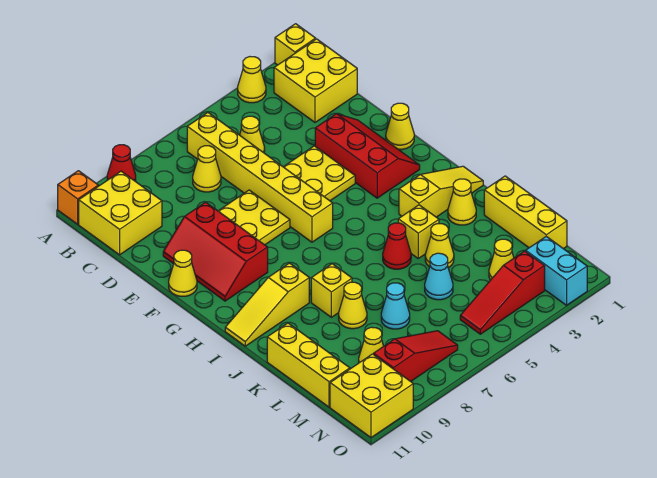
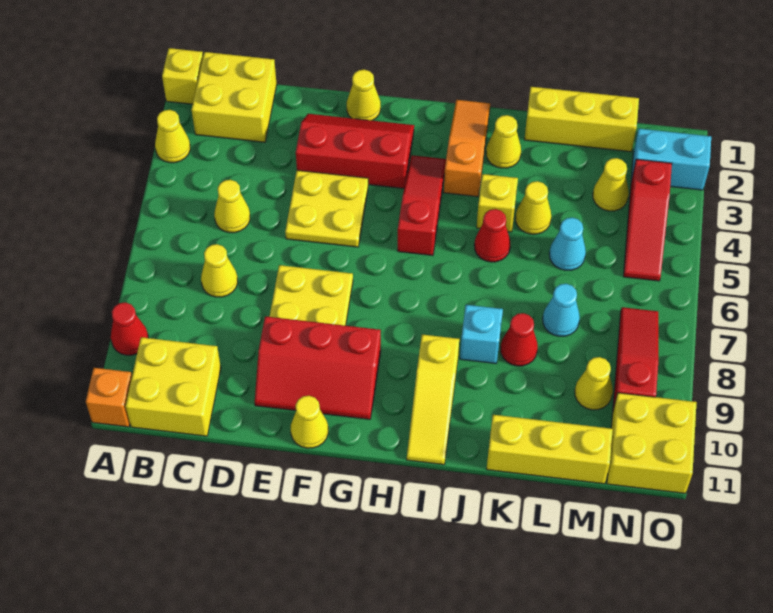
yellow 1x6 brick [187,113,333,242] -> none
none -> red 1x3 slope [398,155,446,255]
yellow 1x3 slope [399,166,483,217] -> orange 1x3 slope [444,100,490,197]
yellow 1x1 brick [311,264,352,317] -> cyan 1x1 brick [460,305,503,363]
yellow 1x1 cone [339,282,367,329] -> red 1x1 cone [501,313,538,366]

